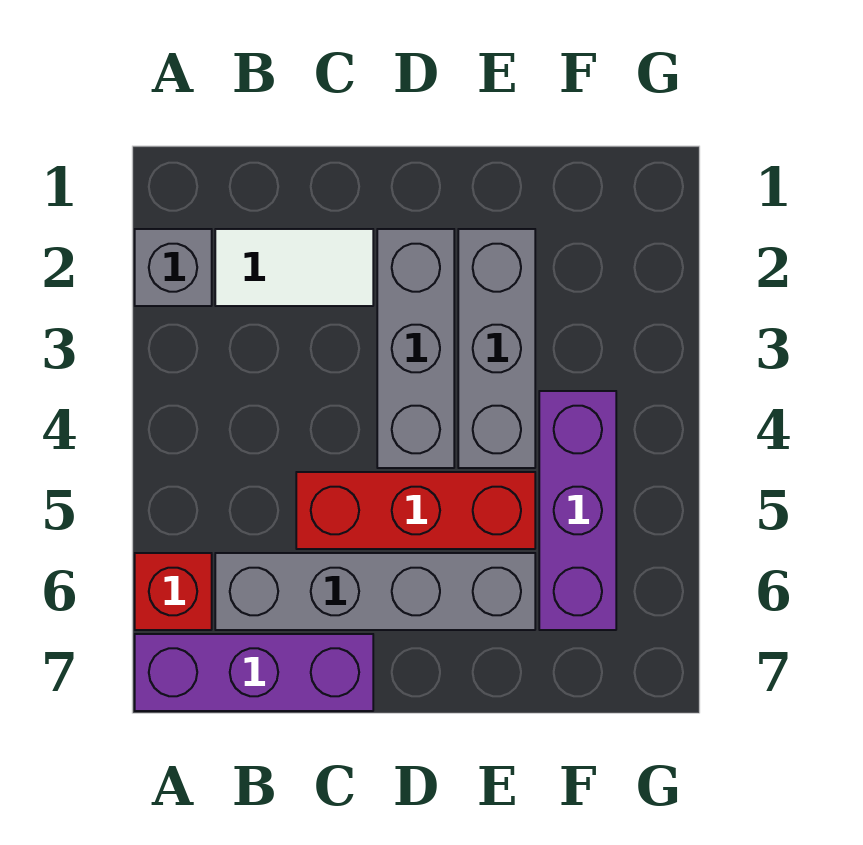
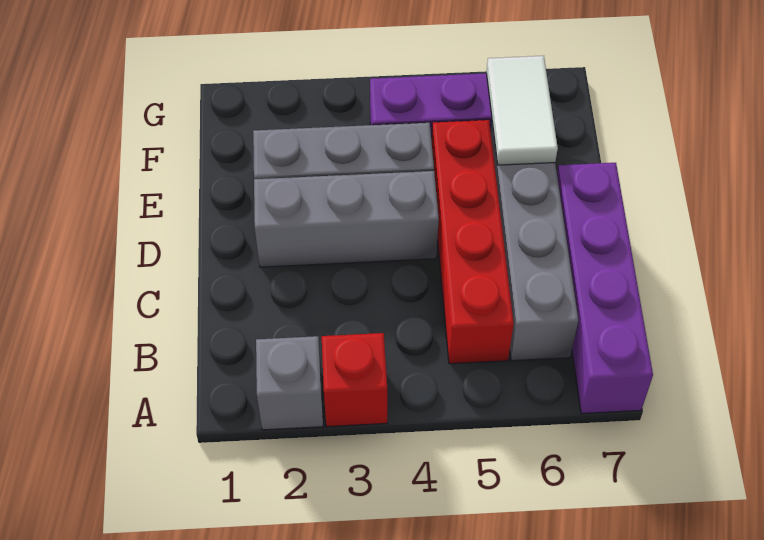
red 1x1 brick [135,553,212,630] -> red 1x1 brick moved to [322,333,387,427]
purple 1x3 brick [135,634,373,711] -> purple 1x4 brick [557,163,653,414]
white 1x2 tile [215,229,373,306] -> white 1x2 tile moved to [487,56,558,165]
red 1x3 brick [296,472,535,549] -> red 1x4 brick [432,120,514,364]

